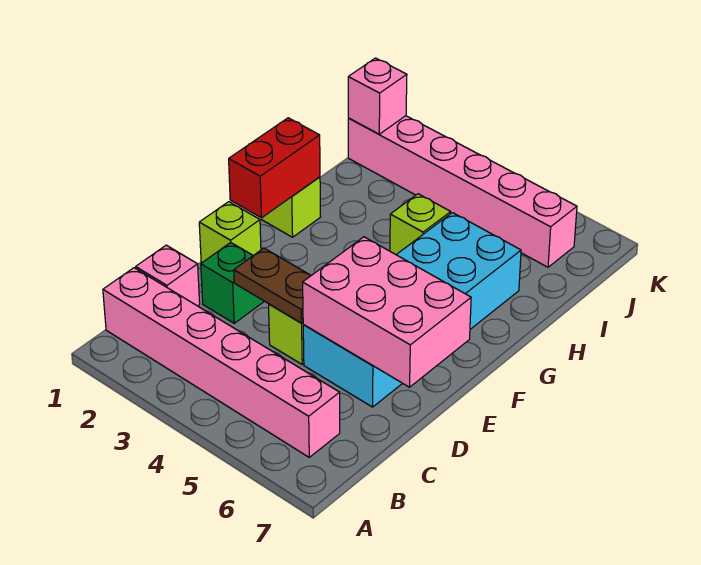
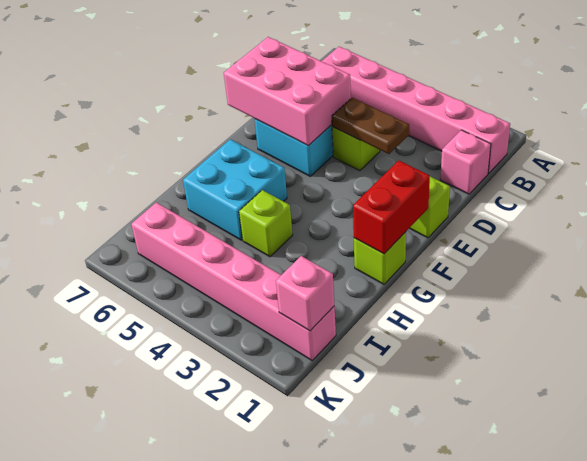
green 1x1 brick [201,243,264,323] -> none

